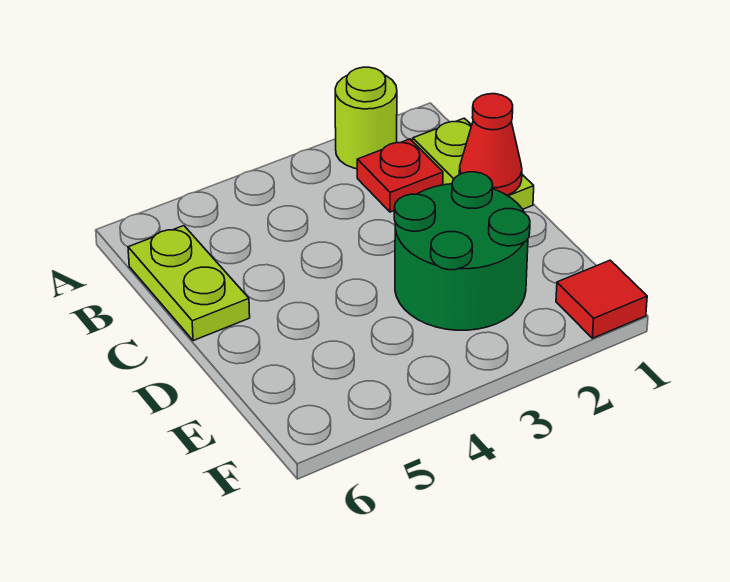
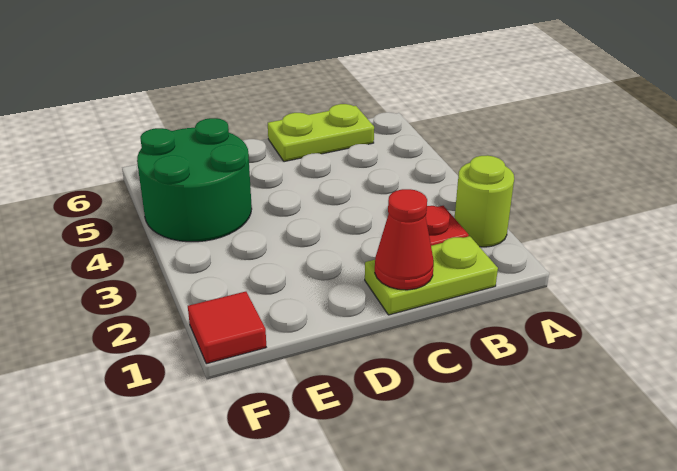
green 2x2 round brick [394,172,530,330] -> green 2x2 round brick moved to [137,118,252,242]

